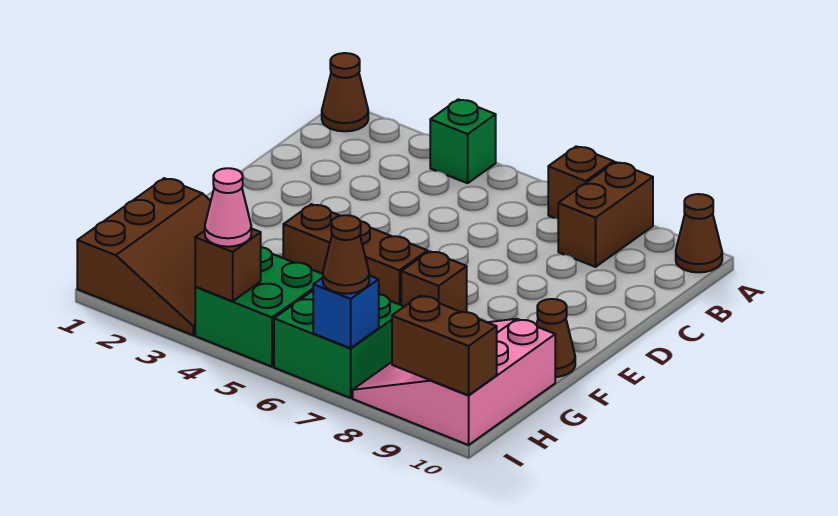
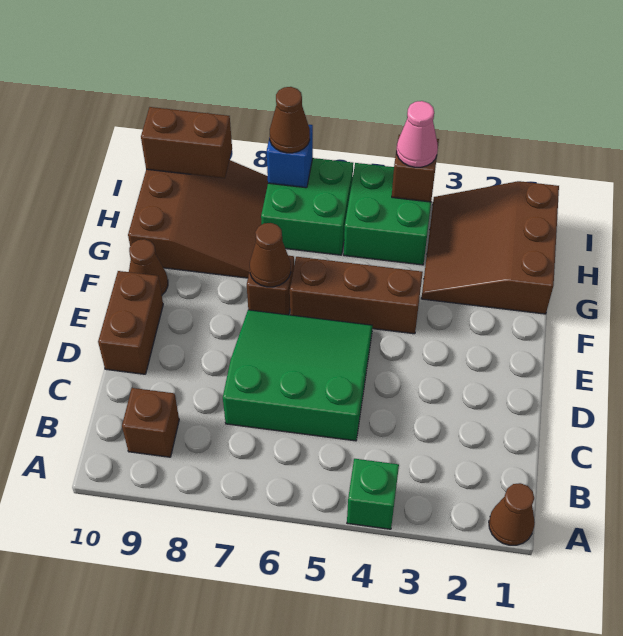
brown 1x1 brick [548,146,614,219] -> brown 1x1 brick moved to [122,388,179,457]
brown 1x2 brick [558,162,653,267] -> brown 1x2 brick moved to [98,271,163,374]
brown 1x1 cone [676,194,722,272] -> brown 1x1 cone moved to [250,223,291,287]
none -> green 3x3 slope [223,310,373,441]
pink 3x3 slope [353,319,555,445] -> brown 3x3 slope [128,160,268,278]

